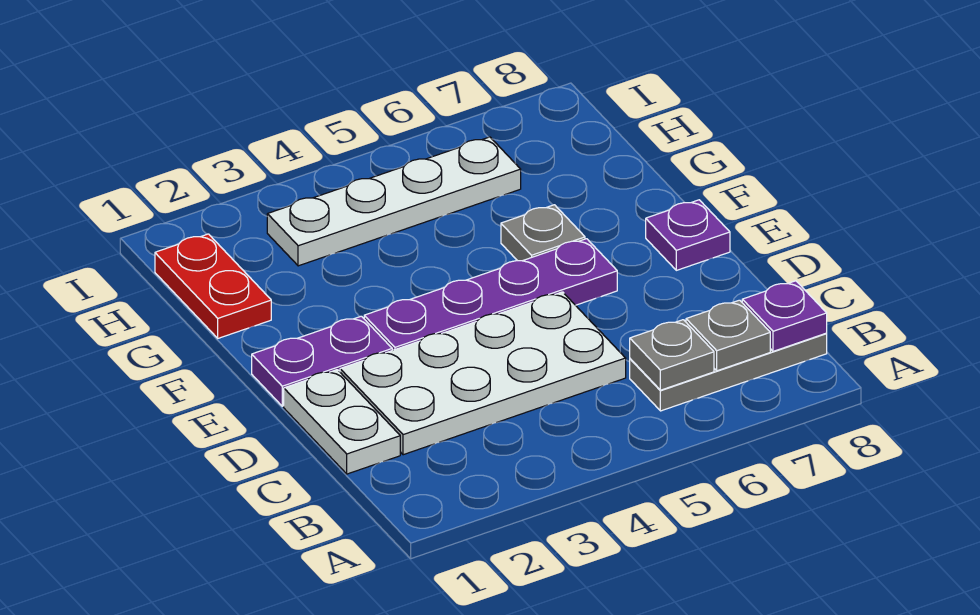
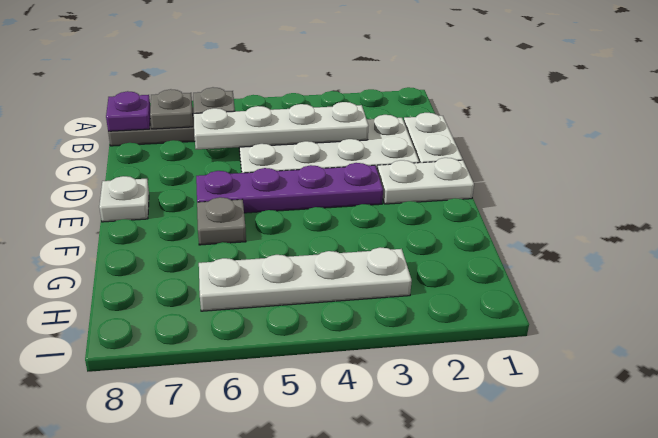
none -> white 1x4 plate [194,102,368,149]
purple 1x2 plate [252,316,392,406] -> white 1x2 plate [377,158,474,204]
purple 1x1 plate [646,200,730,270] -> white 1x1 plate [99,176,149,222]
red 1x2 plate [155,234,271,338] -> none

